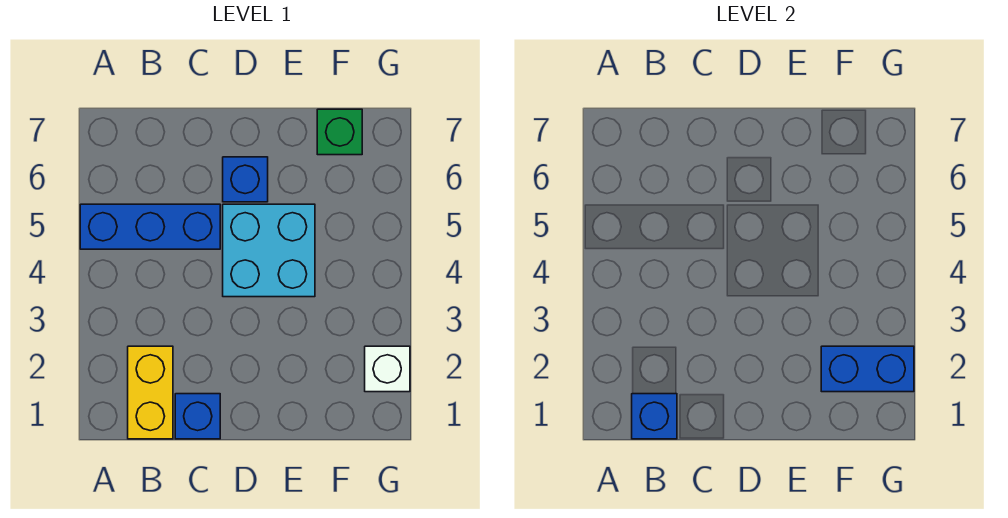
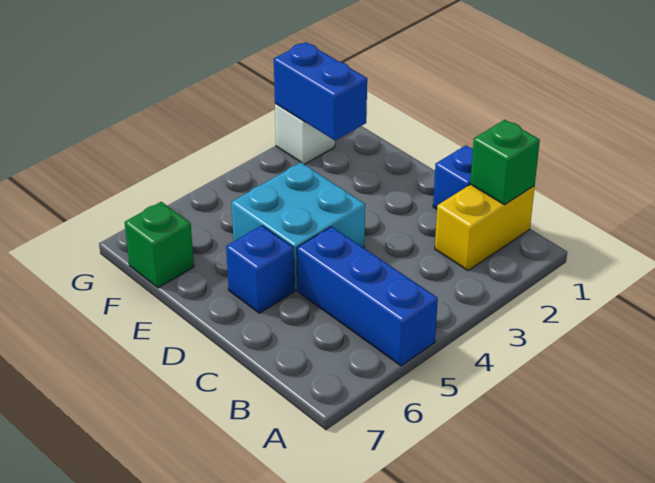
blue 1x1 brick [632,394,677,439] -> green 1x1 brick [470,120,540,205]

